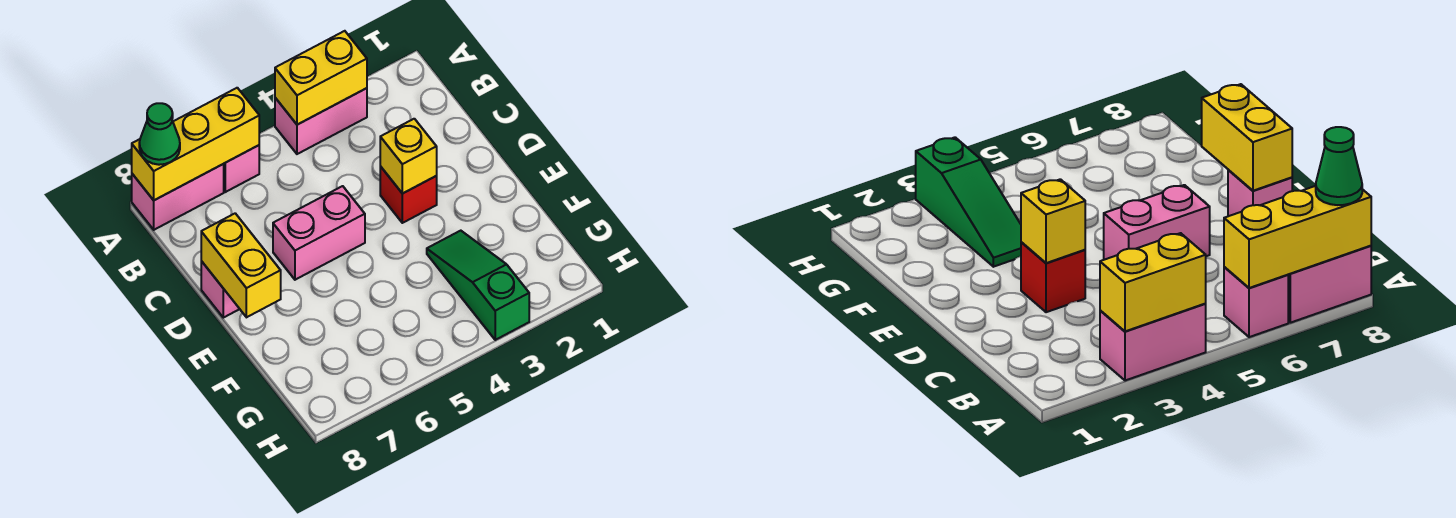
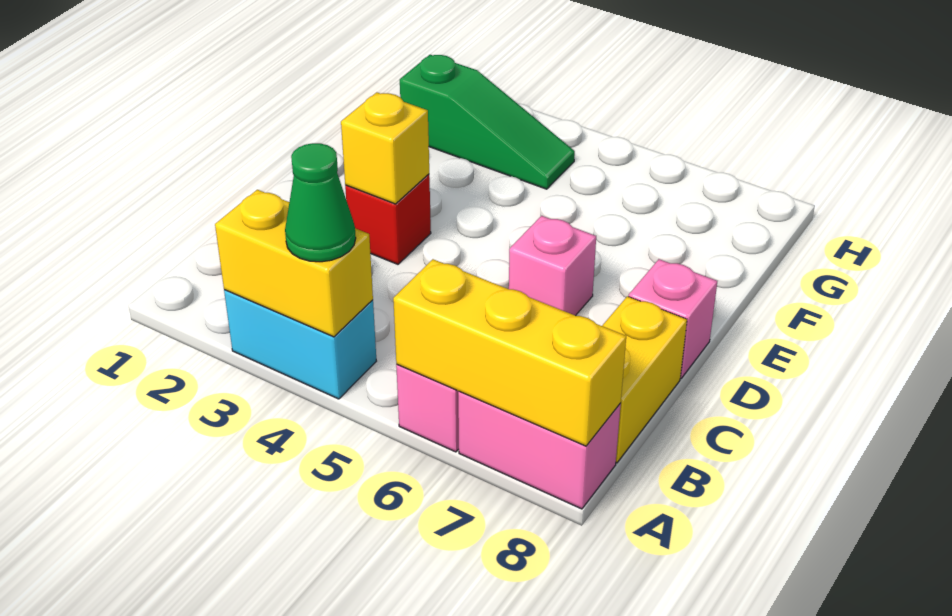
pink 1x2 brick [275,88,367,154] -> cyan 1x2 brick [224,290,376,399]
green 1x1 cone [139,103,180,165] -> green 1x1 cone moved to [285,143,356,262]
pink 1x2 brick [273,186,365,280] -> pink 1x1 brick [509,216,596,316]
yellow 1x2 brick [201,213,281,317] -> yellow 1x2 brick moved to [602,296,687,463]
green 1x3 slope [427,231,529,340] -> green 1x3 slope turned to [400,55,575,189]

